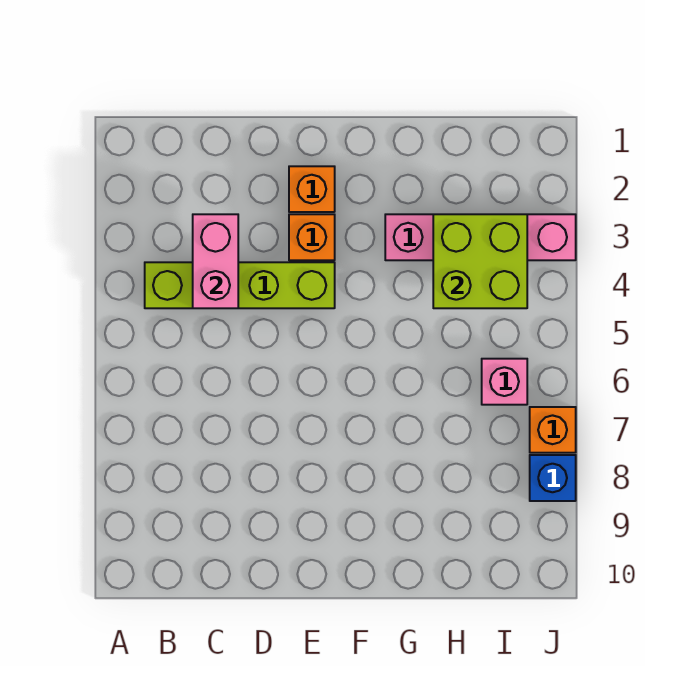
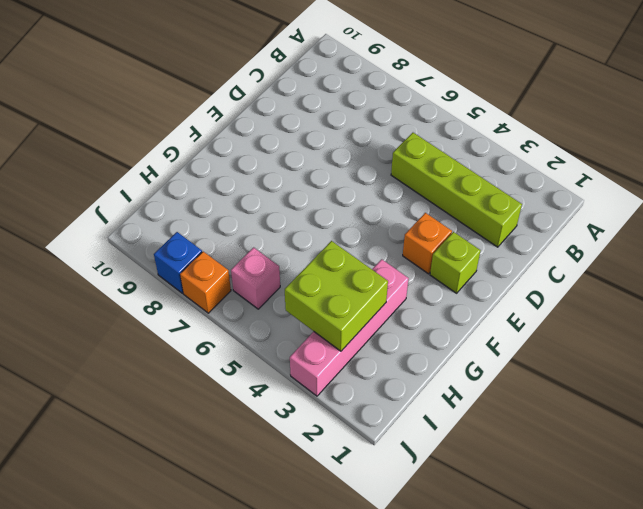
lime 1x4 brick [145,262,335,308] -> lime 1x4 brick turned to [391,133,522,247]
pink 1x2 brick [193,214,238,308] -> none
orange 1x1 brick [289,166,335,212] -> lime 1x1 brick [430,232,481,293]

